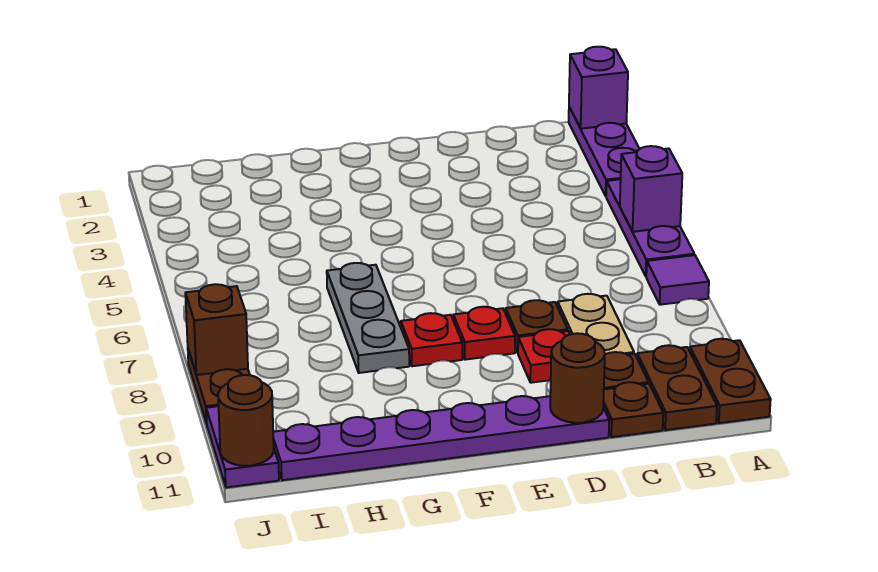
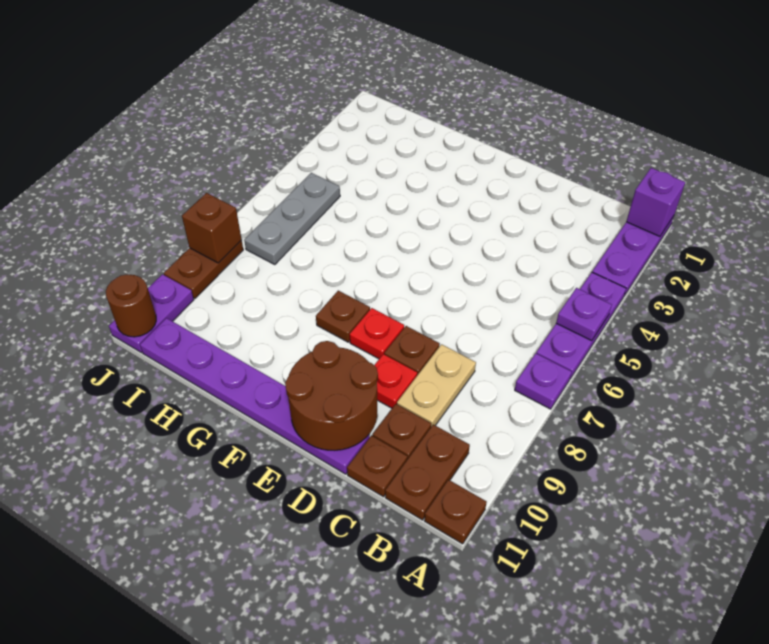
purple 1x1 brick [620,146,682,232] -> purple 1x1 plate [556,288,612,341]
purple 1x1 tile [646,255,709,305] -> purple 1x1 plate [515,353,572,409]
brown 1x2 plate [690,339,771,423] -> brown 1x1 plate [424,480,487,544]
brown 1x1 round brick [550,333,605,423] -> brown 2x2 round brick [285,341,378,450]
red 1x1 plate [401,313,462,366] -> brown 1x1 plate [316,291,370,342]
grey 1x3 plate [327,263,409,373] -> grey 1x3 plate moved to [244,173,340,265]

